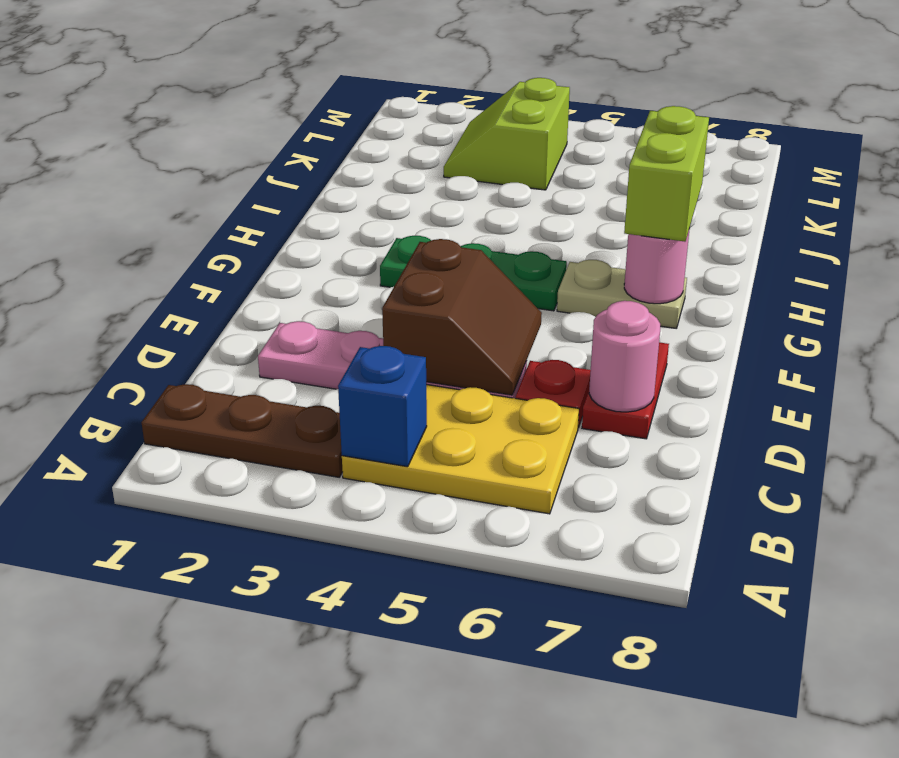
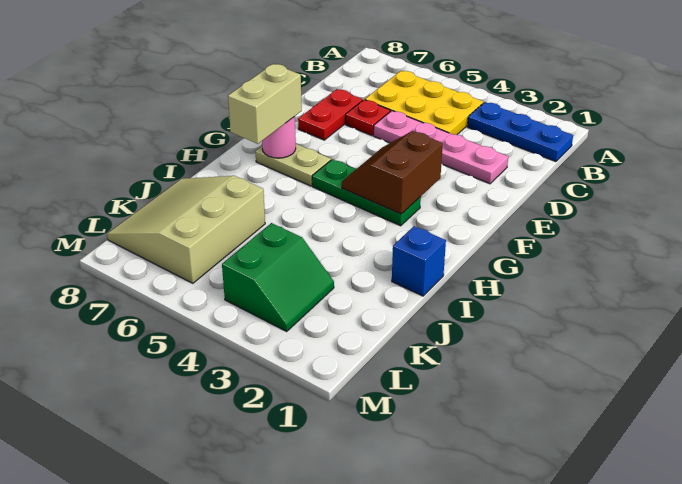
brown 1x3 plate [141,384,343,477] -> blue 1x3 plate [467,102,573,162]
blue 1x1 brick [338,346,427,467] -> blue 1x1 brick moved to [392,226,446,296]
brown 2x2 slope [382,239,542,395] -> brown 2x2 slope moved to [342,131,443,214]
pink 1x1 round brick [589,301,660,412] -> none
lime 1x2 brick [624,106,709,242] -> tan 1x2 brick [228,64,302,144]
none -> tan 3x3 slope [107,176,265,283]
lime 2x2 slope [444,78,570,190] -> green 2x2 slope [222,223,334,331]

